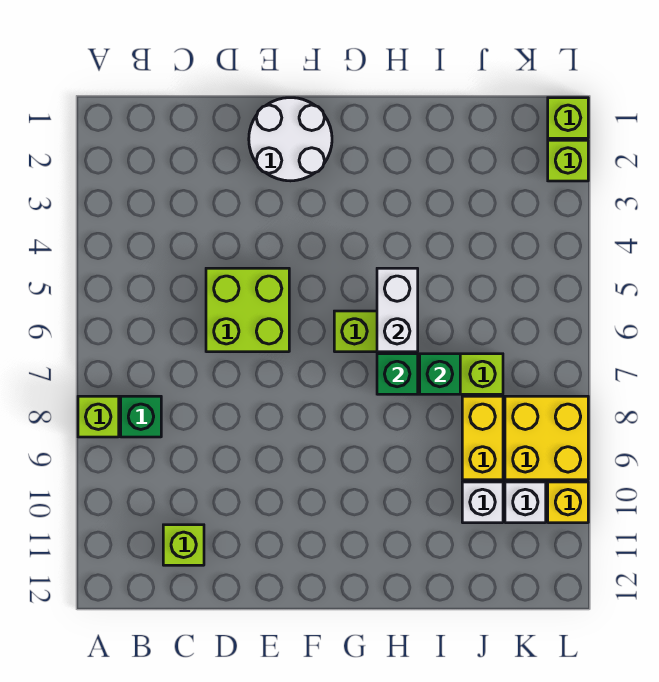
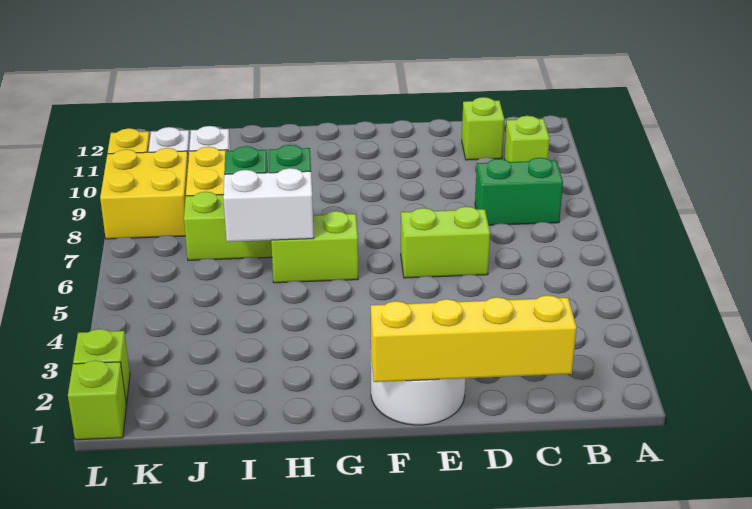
lime 1x1 brick [78,396,119,437] -> lime 1x1 brick moved to [504,116,550,162]
green 1x1 brick [121,396,161,437] -> green 1x2 brick [475,158,563,225]
none -> yellow 1x4 brick [371,295,577,382]
lime 2x2 brick [206,268,289,352] -> lime 1x2 brick [401,207,490,278]
white 1x2 brick [377,268,418,352] -> white 1x2 brick turned to [223,168,314,242]

